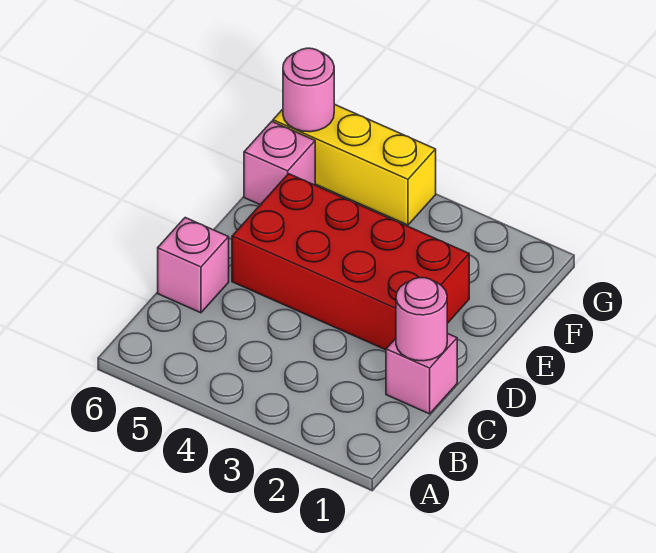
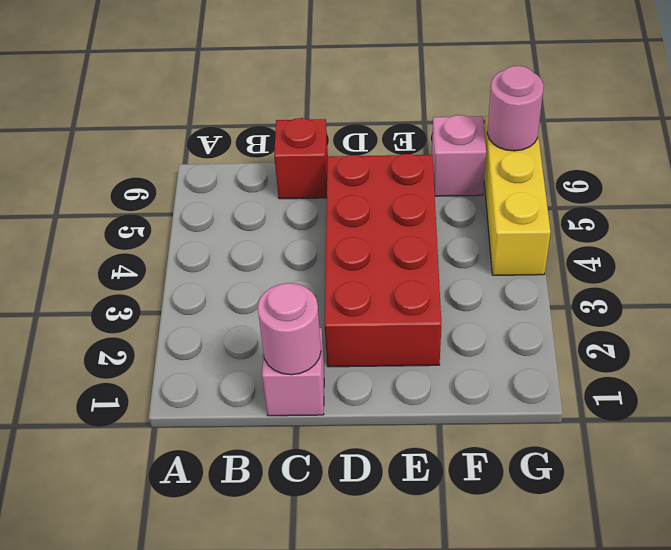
pink 1x1 brick [158,218,229,313] -> red 1x1 brick [274,118,328,199]

